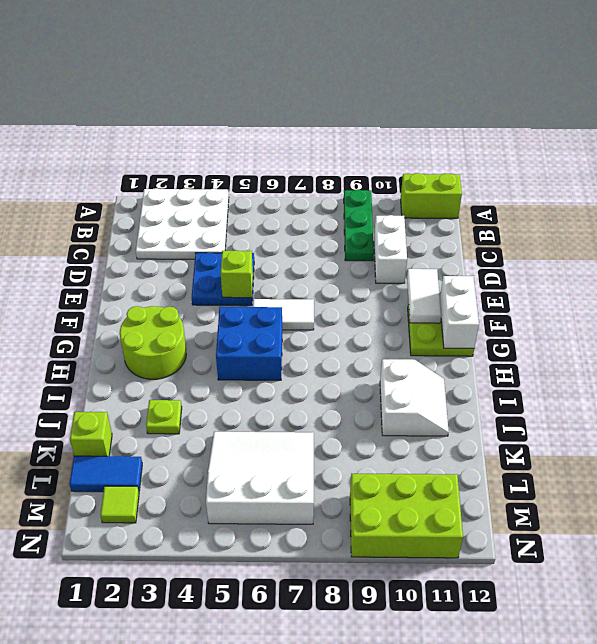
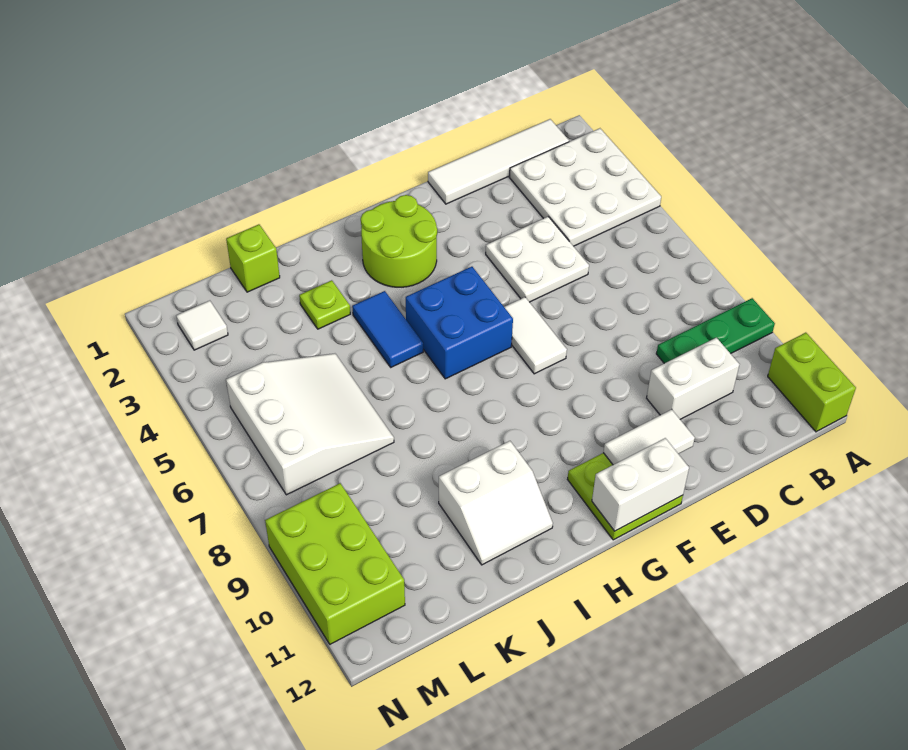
none -> white 1x4 tile [428,119,569,204]
blue 2x2 plate [192,253,254,306] -> white 2x2 plate [486,217,589,302]
lime 1x1 brick [221,250,253,298] -> none
blue 1x2 tile [69,456,142,492] -> blue 1x2 tile moved to [352,291,423,367]
lime 1x1 tile [100,486,139,523] -> white 1x1 tile [176,301,228,350]

